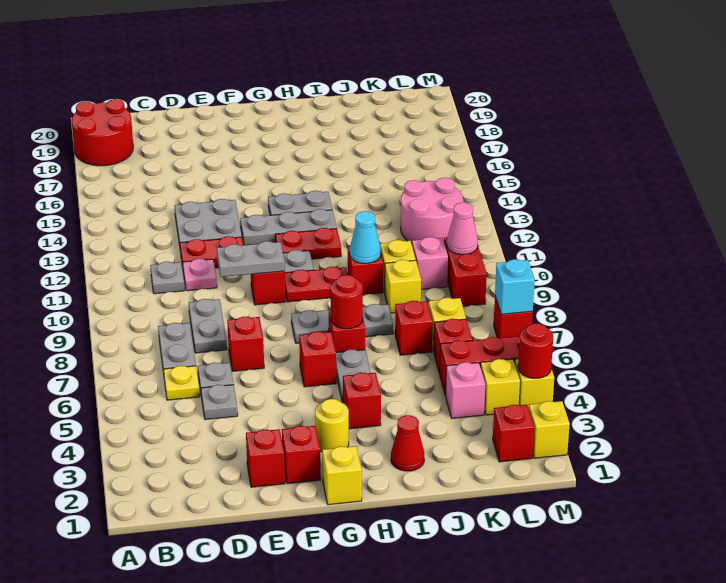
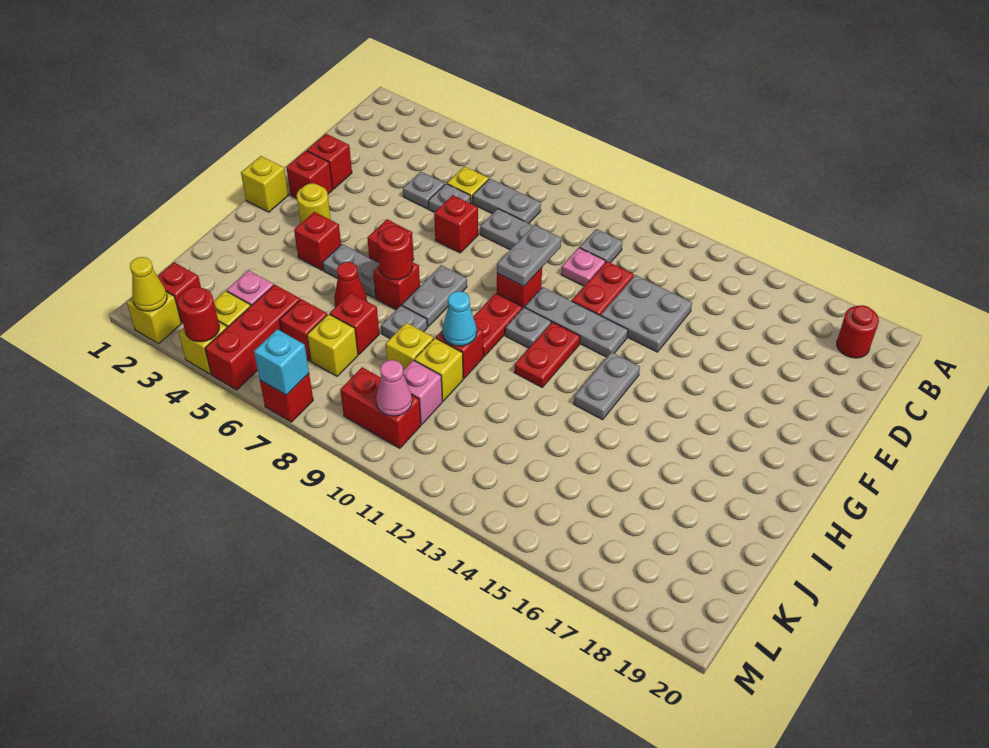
red 2x2 round brick [72,99,133,166] -> red 1x1 round brick [837,305,879,358]
grey 1x3 plate [240,209,337,245] -> grey 1x3 plate turned to [525,287,628,357]
red 1x1 cone [391,415,424,471] -> red 1x1 cone moved to [334,262,367,306]
pink 2x2 round brick [401,178,463,243] -> none
none -> yellow 1x1 cone [130,257,167,311]

